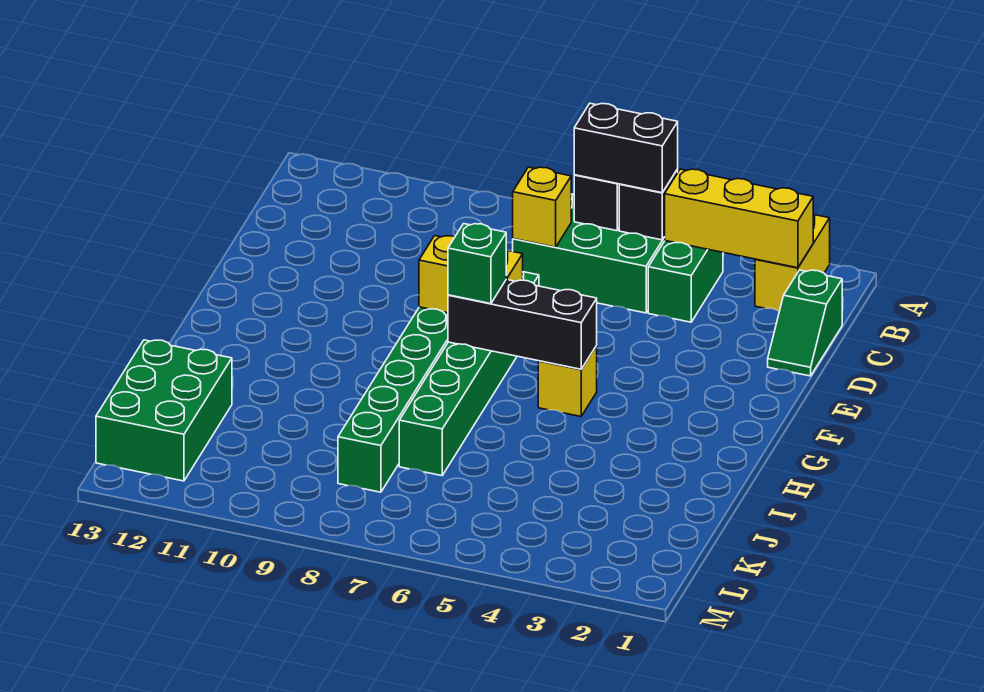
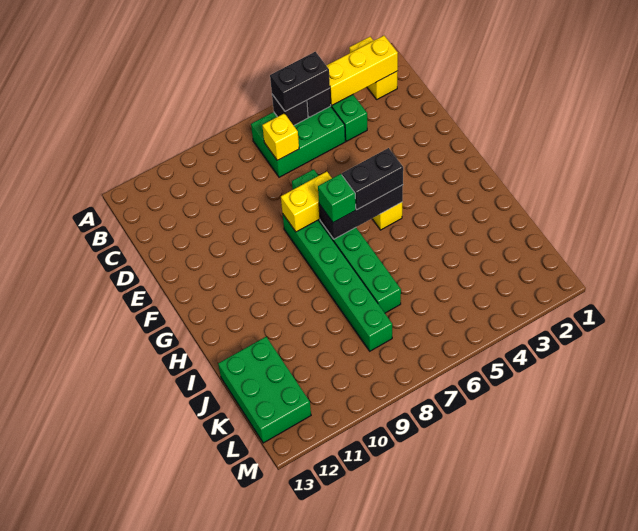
green 1x2 slope [768,270,842,376] -> none
none -> black 1x2 brick [342,148,403,209]

